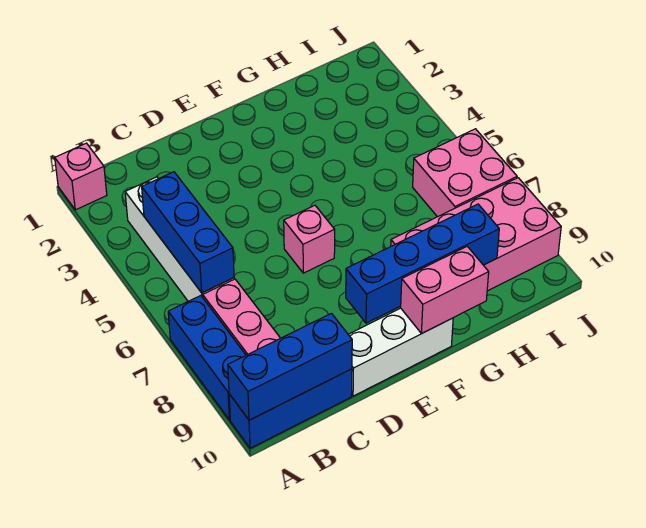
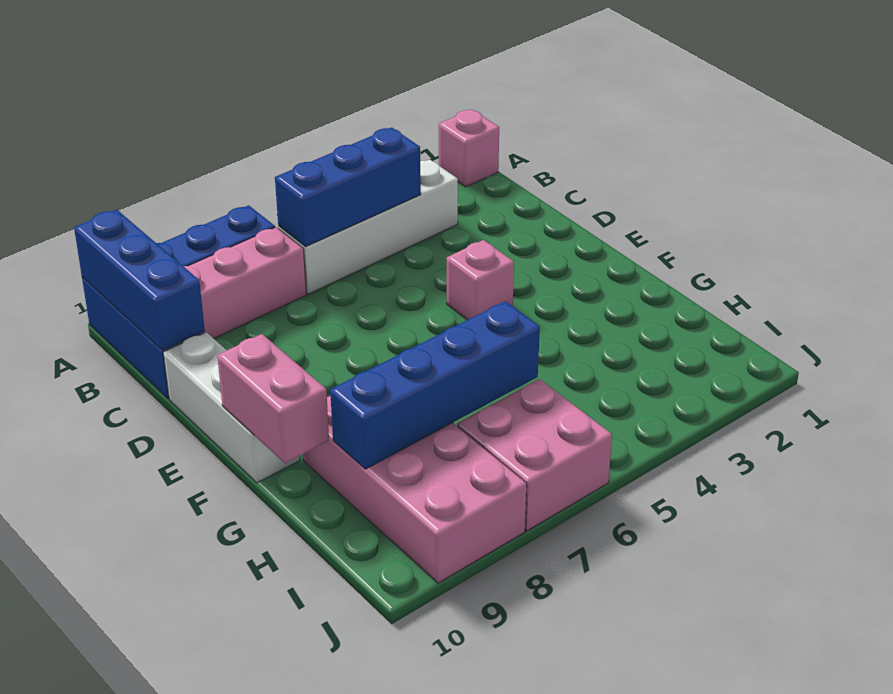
pink 1x1 brick [284,205,335,273] -> pink 1x1 brick moved to [447,240,514,320]
blue 1x4 brick [346,204,499,323] -> blue 1x4 brick turned to [330,301,540,469]

